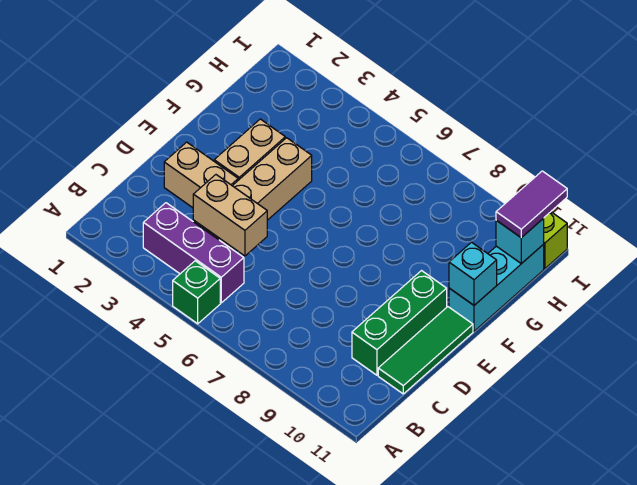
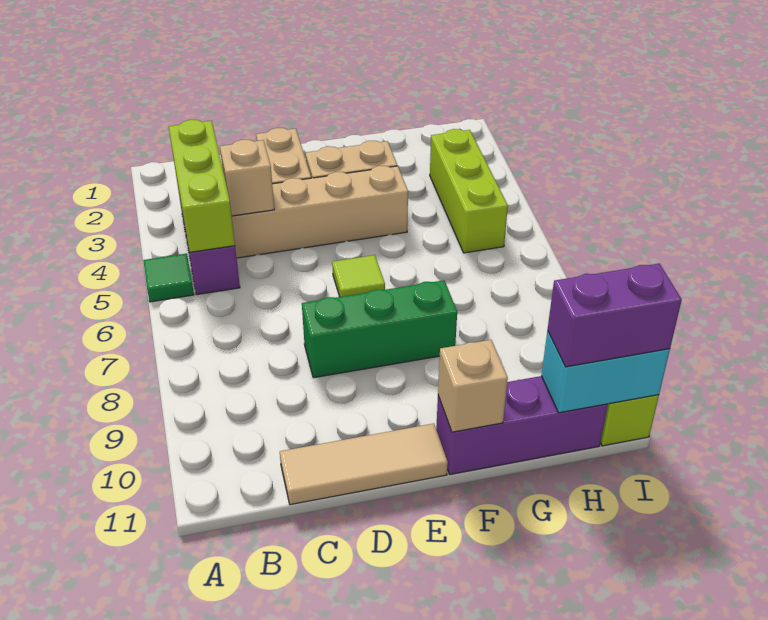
green 1x1 brick [173,261,220,324] -> green 1x1 tile [143,254,194,302]
none -> lime 1x3 brick [169,120,235,252]
tan 1x2 brick [193,175,267,256] -> tan 1x1 brick [220,140,274,216]
green 1x3 brick [352,271,447,375] -> green 1x3 brick moved to [302,280,457,378]
green 1x3 tile [378,307,473,394] -> tan 1x3 tile [280,424,448,505]
none -> lime 1x1 tile [332,255,385,297]
cyan 1x3 brick [449,244,544,331] -> purple 1x3 brick [436,376,608,474]
cyan 1x1 brick [449,242,497,305] -> tan 1x1 brick [438,340,508,432]
none -> lime 1x3 brick [430,129,508,253]
cyan 1x1 brick [496,218,544,264] -> cyan 1x2 brick [541,331,670,413]
purple 1x2 tile [496,171,567,238] -> purple 1x2 brick [548,264,682,367]

